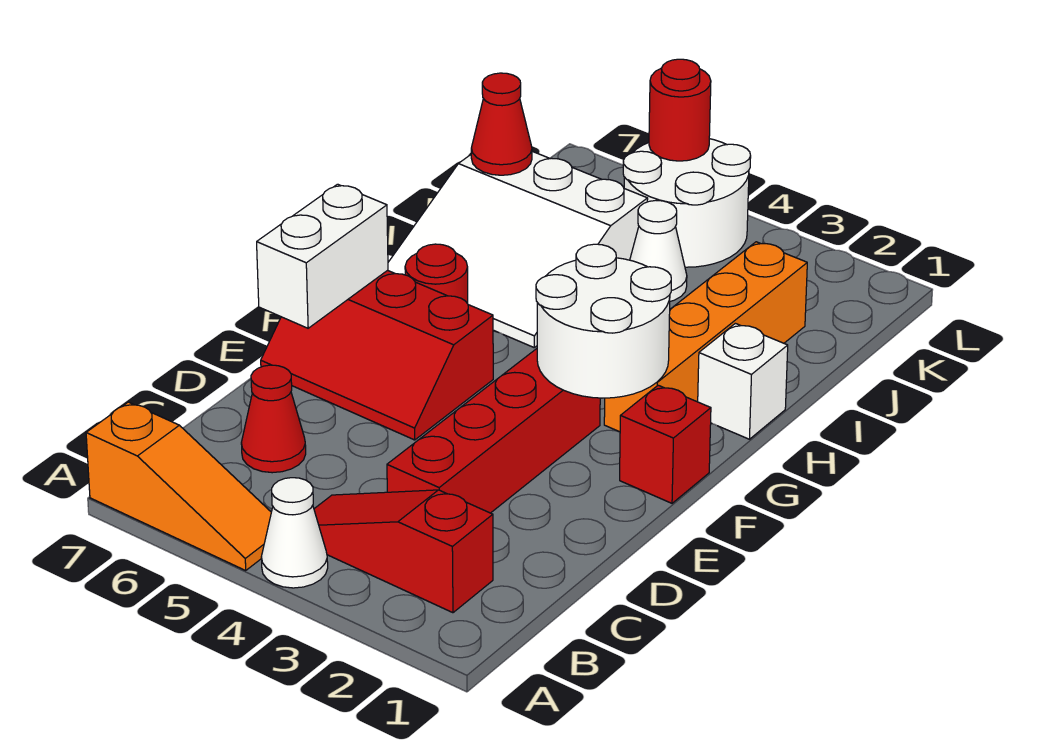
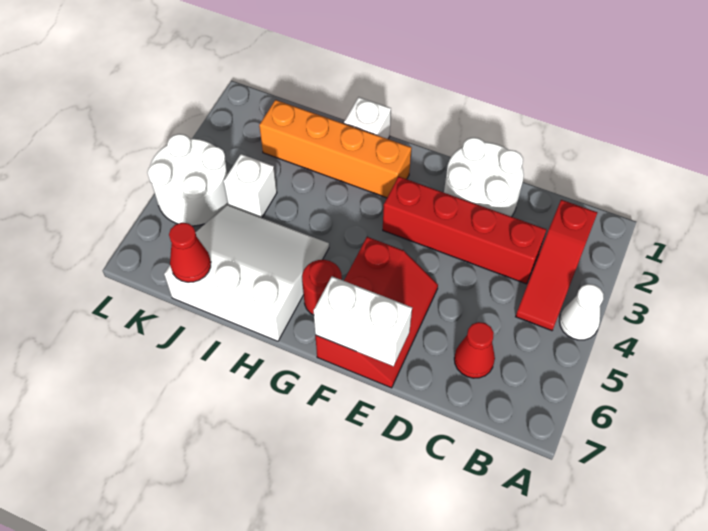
orange 1x3 slope [86,402,271,570] -> none
red 1x1 brick [620,385,711,503] -> none
white 2x2 round brick [536,244,671,398] -> white 2x2 round brick moved to [444,138,524,217]
white 3x3 slope [388,151,648,347] -> white 3x3 slope turned to [164,205,329,341]
white 1x1 cone [630,201,687,301] -> white 1x1 brick [224,154,277,217]
red 1x1 round brick [649,59,711,161] -> none

